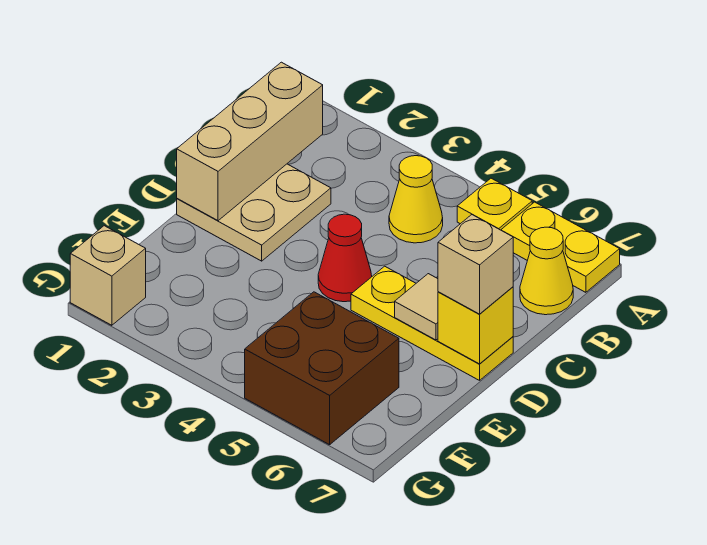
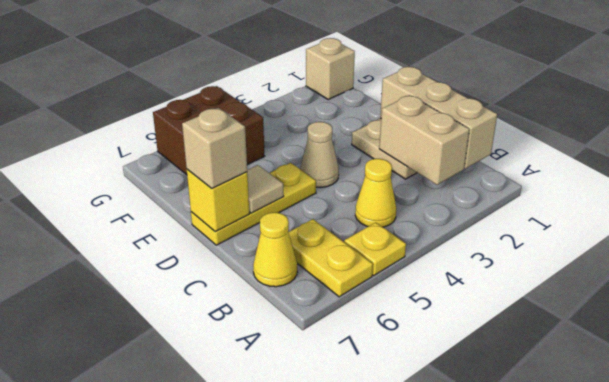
yellow 1x2 plate [501,202,620,292] -> yellow 1x2 plate turned to [288,219,373,297]
none -> tan 1x2 brick [379,95,469,185]
red 1x1 cone [318,214,372,302] -> tan 1x1 cone [300,122,339,188]

